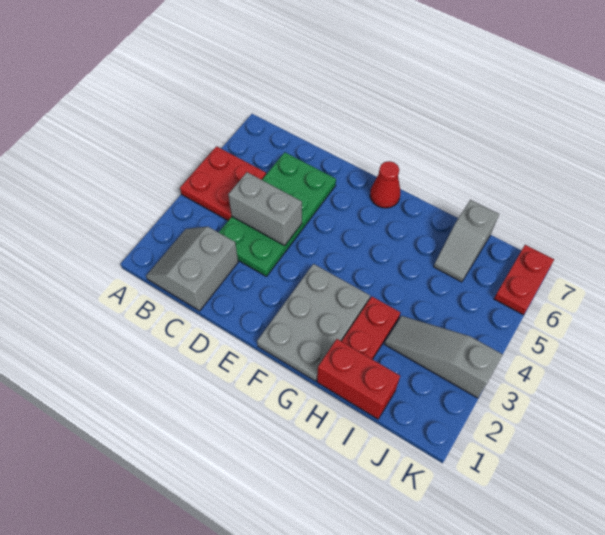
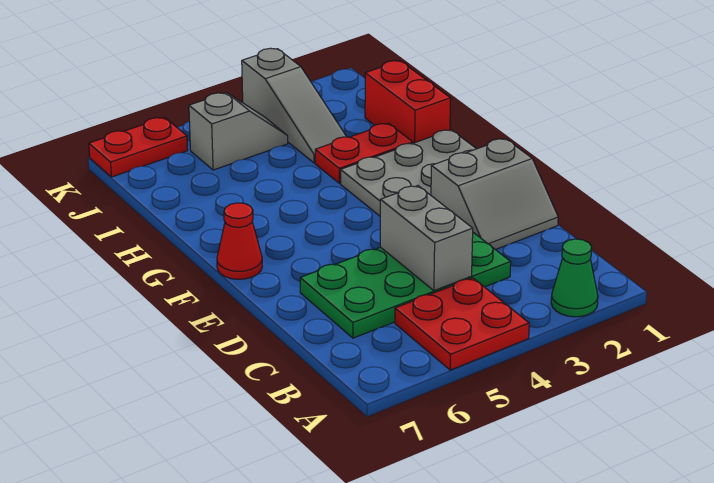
none -> green 1x1 cone [551,239,598,317]
grey 2x2 slope [146,227,238,311] -> grey 2x2 slope moved to [431,139,558,250]
grey 1x2 slope [434,200,499,282] -> grey 1x2 slope moved to [189,93,288,170]

